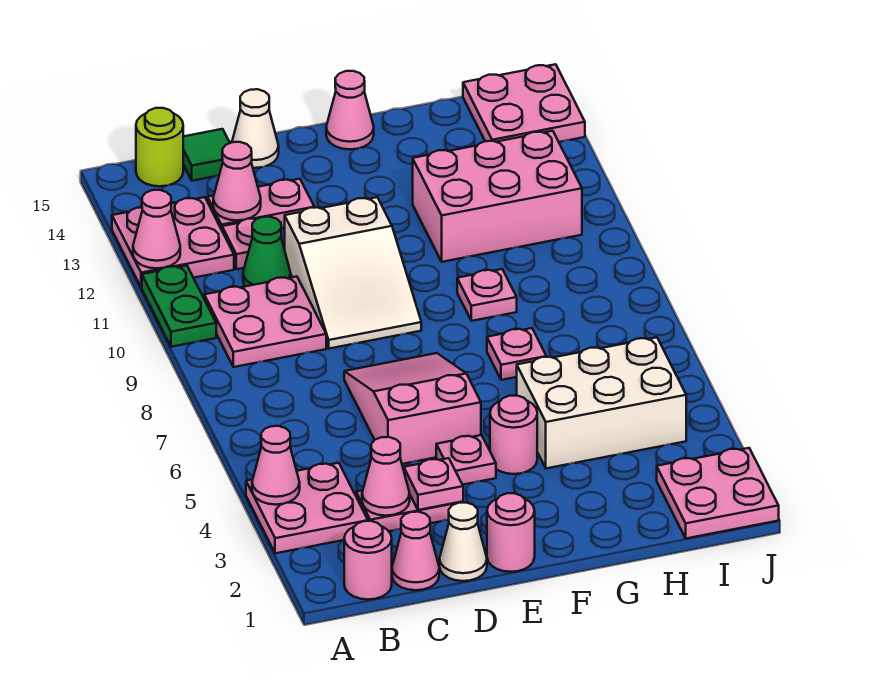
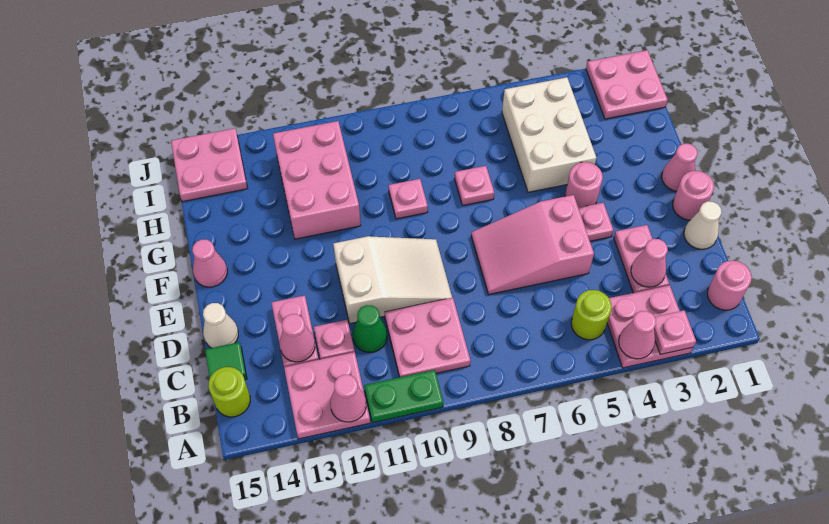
none -> lime 1x1 round brick [571,290,612,340]
pink 1x1 cone [392,512,439,590] -> pink 1x1 cone moved to [662,144,697,191]
pink 1x1 plate [404,458,463,510] -> pink 1x1 plate moved to [654,311,696,354]

